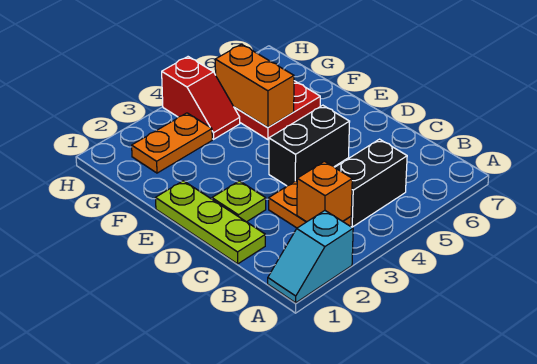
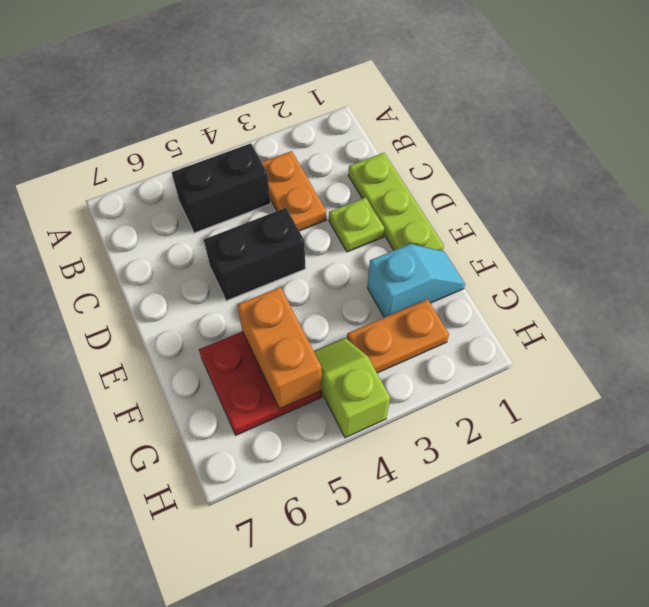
cyan 1x2 slope [268,211,353,303] -> cyan 1x2 slope moved to [367,244,465,317]
orange 1x1 brick [297,161,352,222] -> none
red 1x2 slope [162,57,240,139] -> lime 1x2 slope [314,338,390,438]

